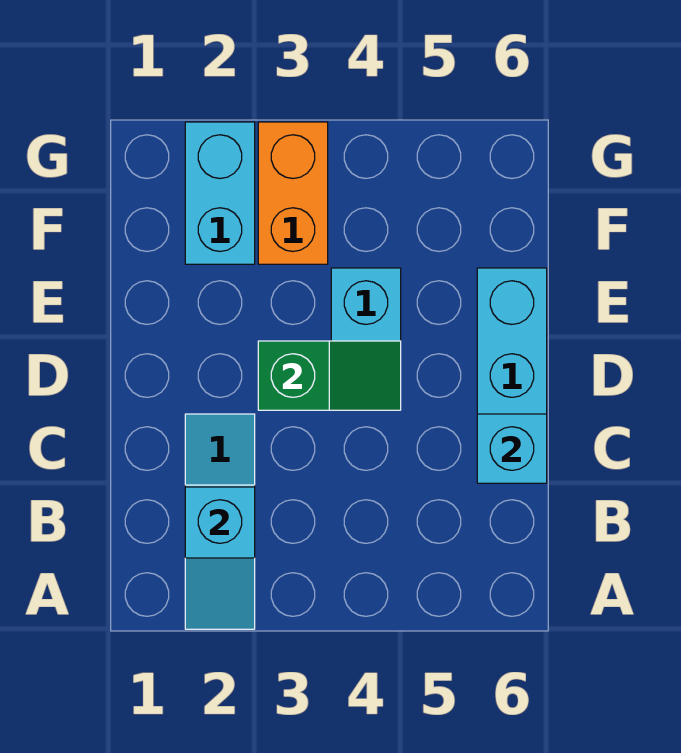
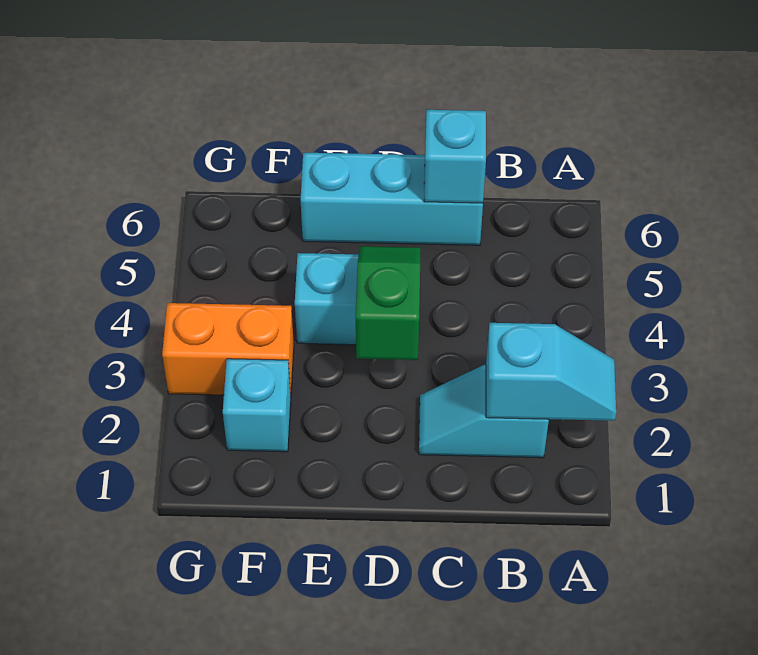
cyan 1x2 brick [185,122,255,264] -> cyan 1x1 brick [223,359,291,452]

